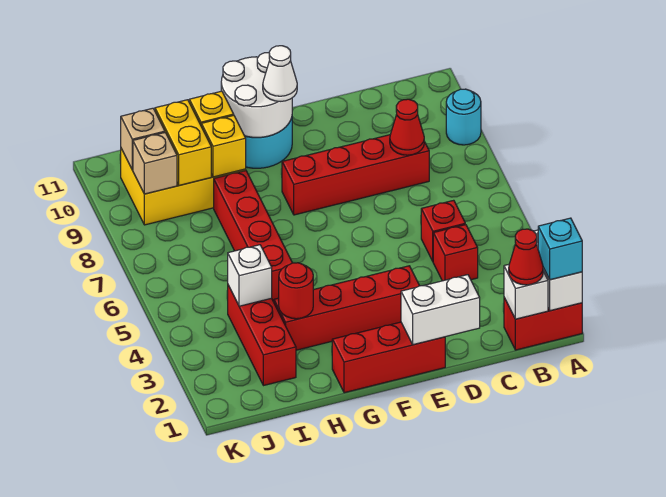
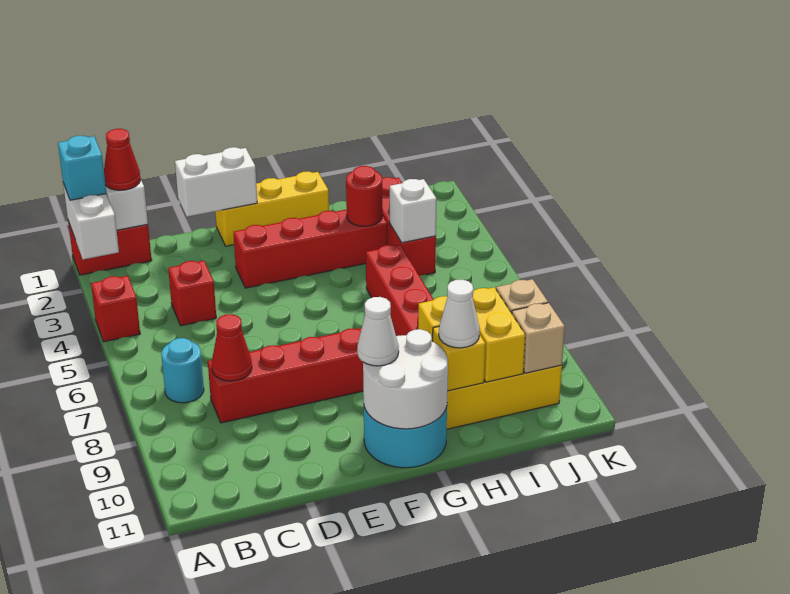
cyan 1x1 round brick [446,89,481,145] -> cyan 1x1 round brick moved to [161,338,204,403]
red 1x1 brick [421,200,465,261] -> red 1x1 brick moved to [91,276,140,342]
red 1x3 brick [332,322,445,393] -> yellow 1x3 brick [215,171,329,246]
none -> white 1x1 cone [439,280,480,348]

